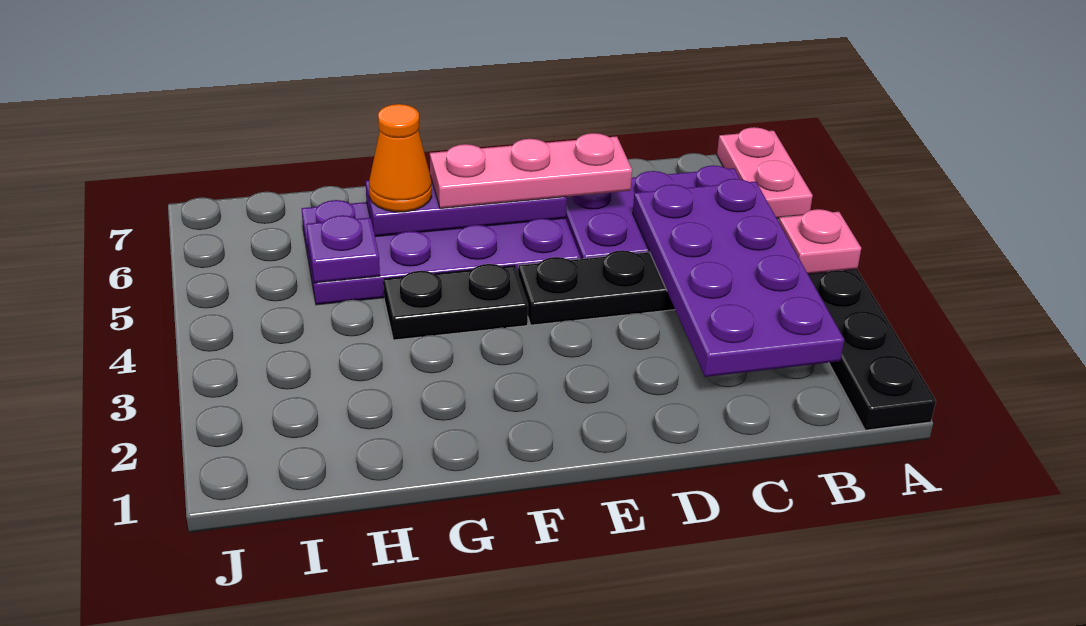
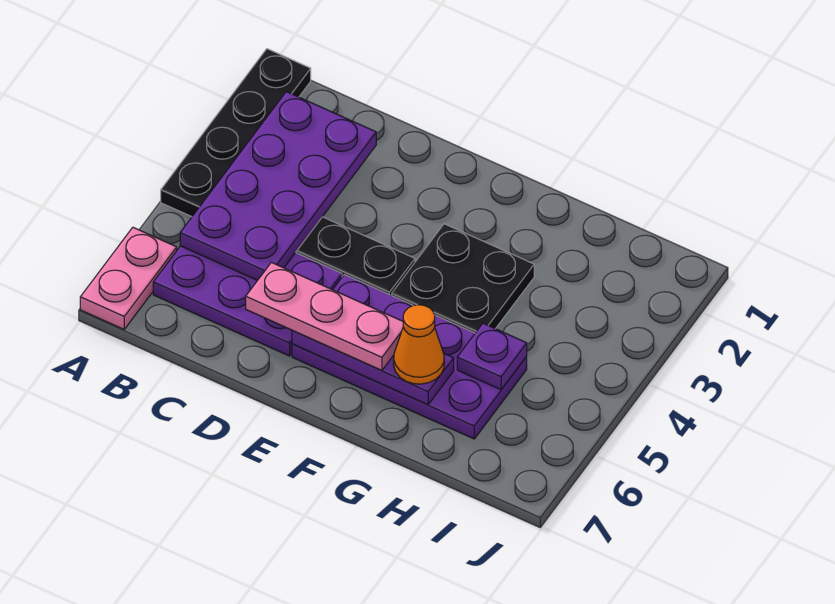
pink 1x1 plate [779,209,861,274] -> none
black 1x2 plate [384,264,528,340] -> black 2x2 plate [392,224,534,333]

